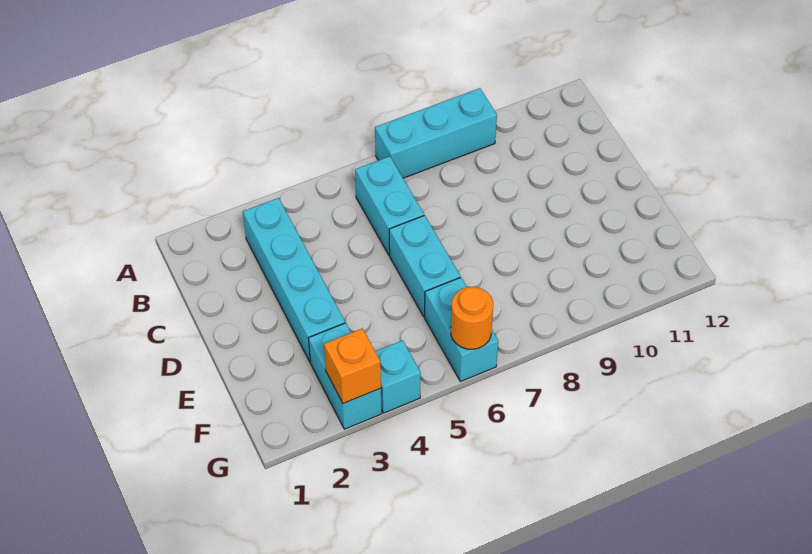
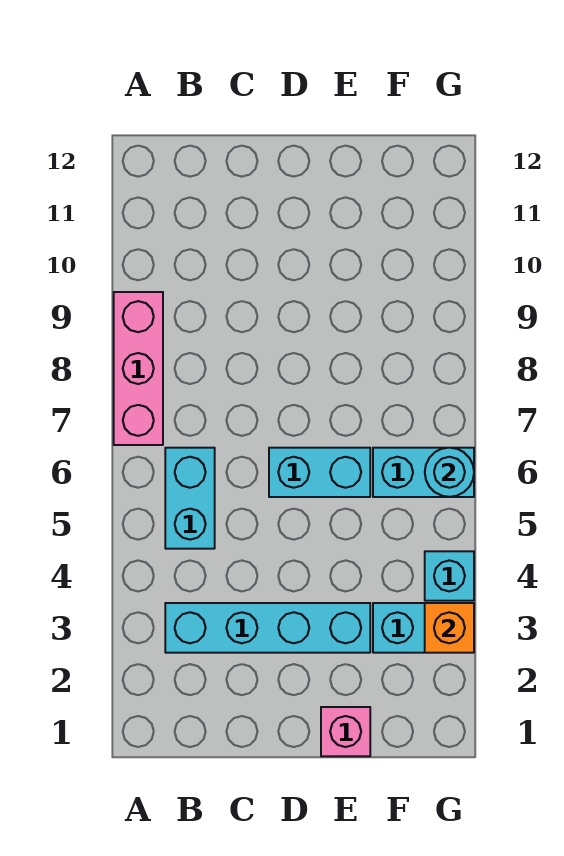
cyan 1x3 brick [375,88,497,178] -> pink 1x3 brick [114,292,163,445]
cyan 1x2 brick [355,156,424,255] -> cyan 1x2 brick turned to [165,448,215,549]
none -> pink 1x1 brick [321,707,370,756]
orange 1x1 round brick [451,287,493,349] -> cyan 1x1 round brick [425,448,474,497]

